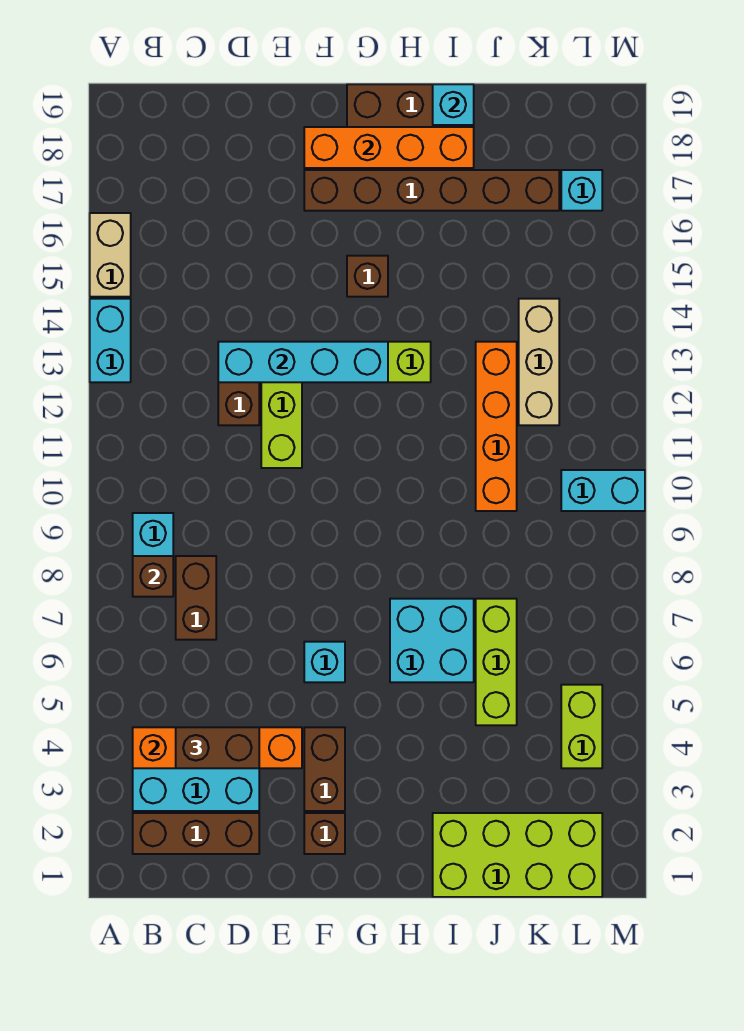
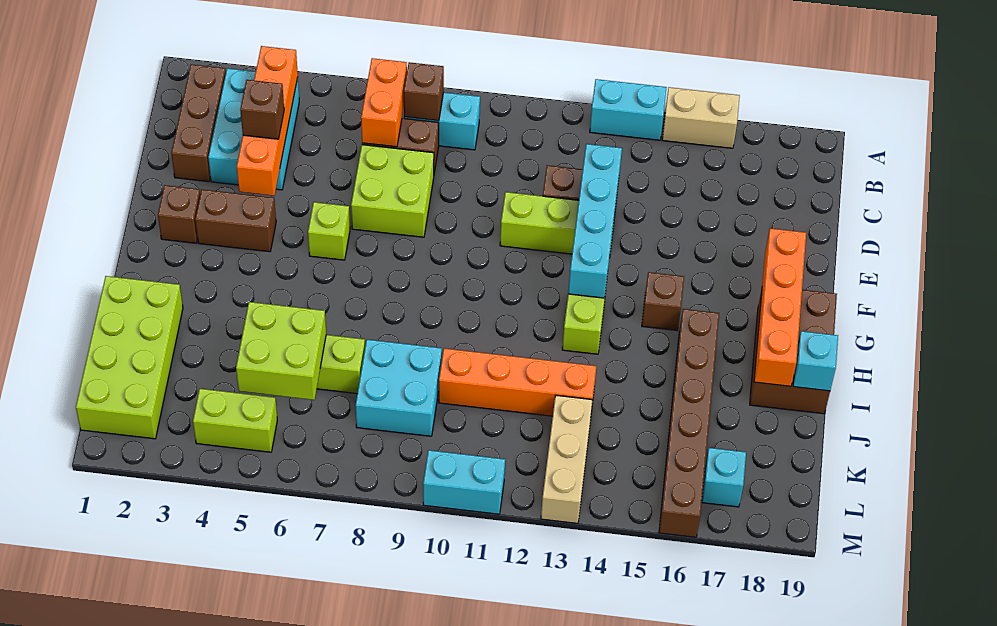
none -> orange 1x2 brick [361,58,407,147]
brown 1x2 brick [176,727,259,768] -> brown 1x1 brick [240,80,284,139]
none -> lime 2x2 brick [351,145,434,237]
cyan 1x1 brick [304,642,345,682] -> lime 1x1 brick [308,202,350,260]
brown 1x6 brick [304,170,559,211] -> brown 1x6 brick moved to [659,309,719,537]
cyan 2x2 brick [390,599,474,682] -> cyan 2x2 brick moved to [356,340,442,436]
none -> lime 2x2 brick [236,302,326,400]
tan 1x3 brick [519,299,559,425] -> tan 1x3 brick turned to [541,395,593,523]
cyan 1x2 brick [561,470,645,511] -> cyan 1x2 brick turned to [423,450,505,514]

